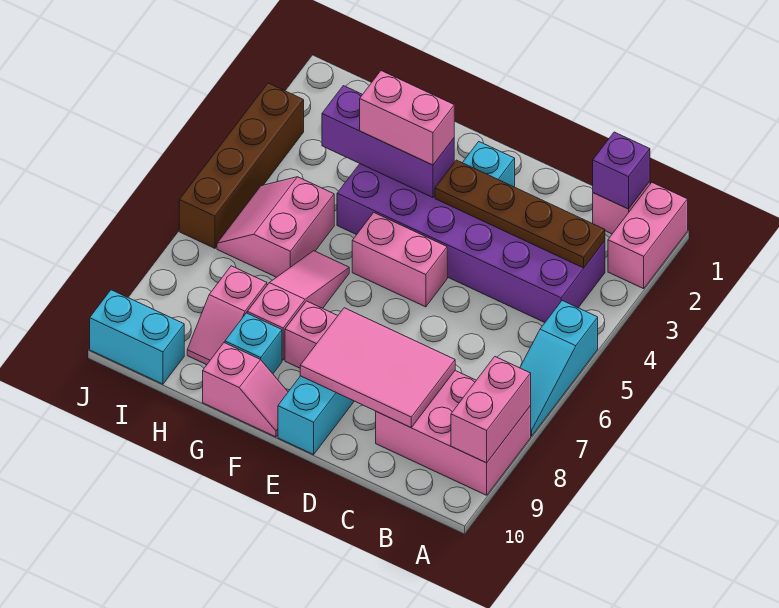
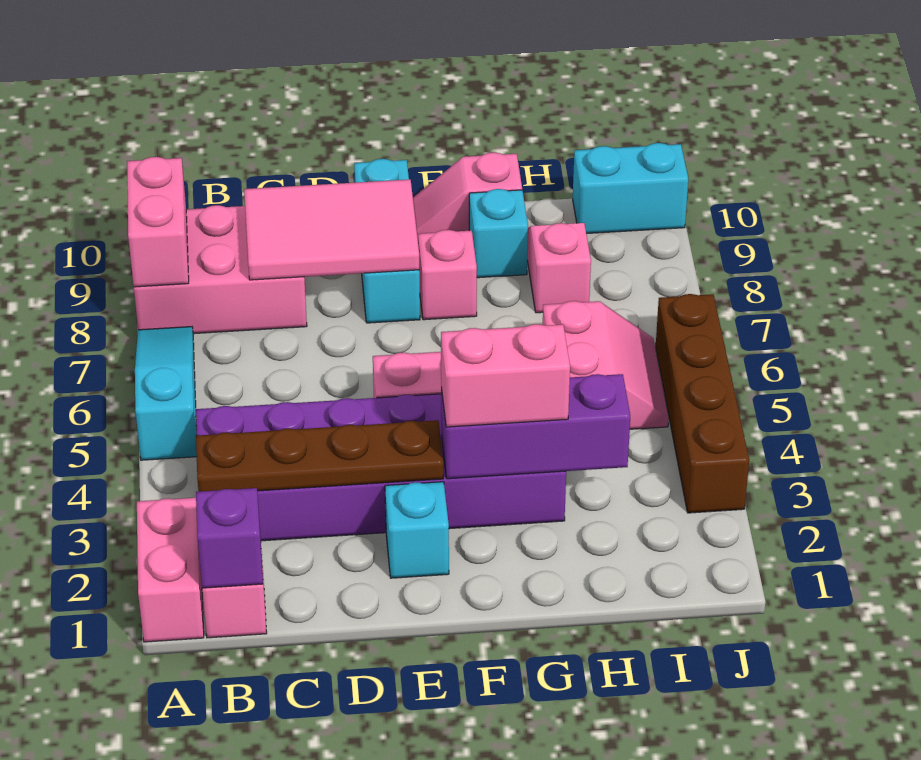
pink 1x3 slope [247,251,349,360] -> none

